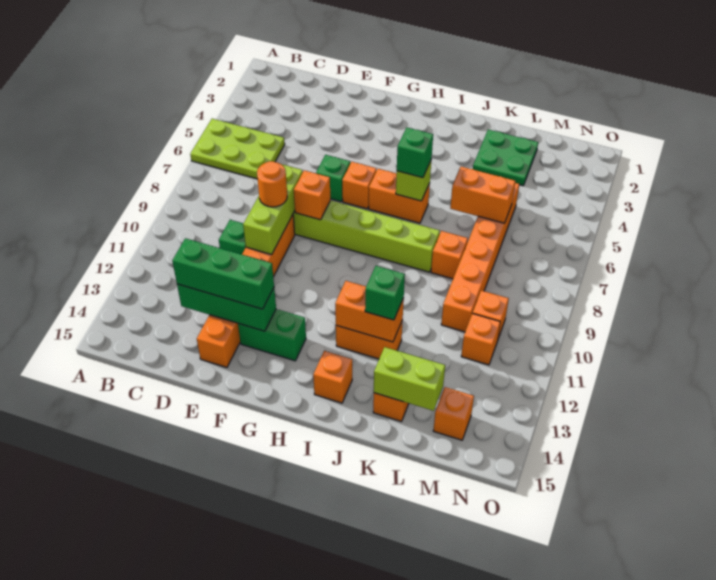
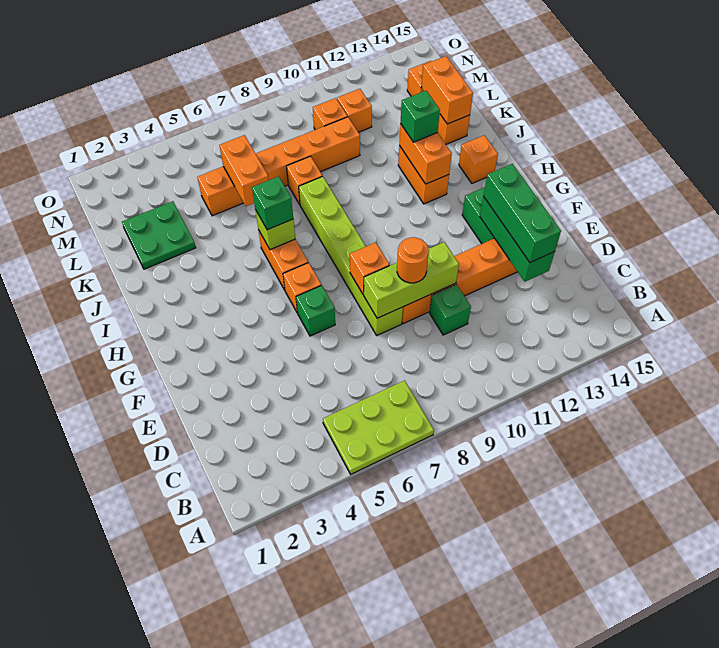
lime 2x3 plate [190,119,285,179] -> lime 2x3 plate turned to [323,381,434,474]
lime 1x2 brick [374,347,445,411] -> orange 1x2 brick [421,56,473,124]

